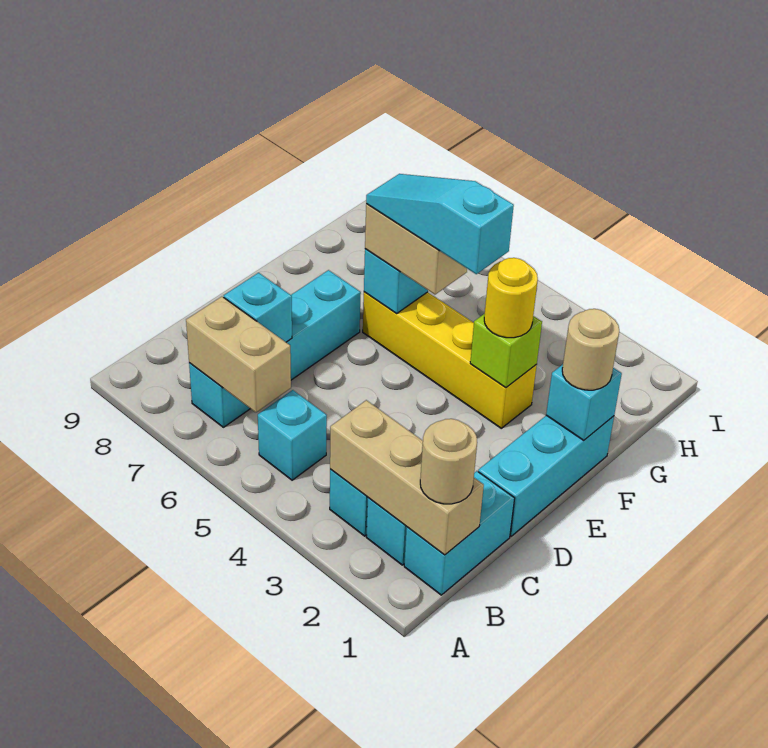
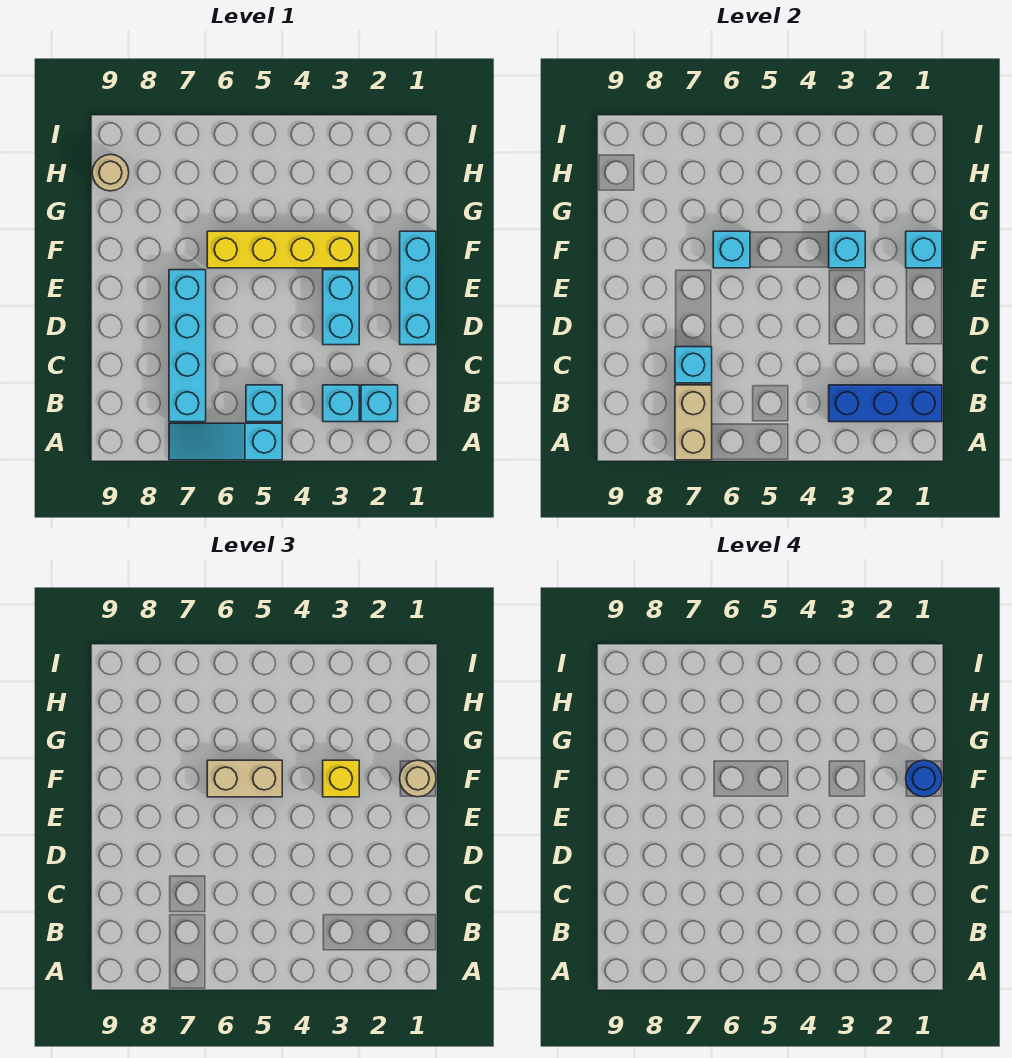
cyan 1x2 brick [404,471,515,595] -> cyan 1x2 brick moved to [323,270,359,345]
tan 1x3 brick [330,400,484,555] -> blue 1x3 brick [829,385,942,422]
tan 1x1 round brick [420,419,477,504] -> tan 1x1 round brick moved to [92,154,129,191]
tan 1x2 brick [186,297,291,412] -> tan 1x2 brick turned to [675,385,712,460]
none -> blue 1x1 round brick [906,760,942,797]
lime 1x1 brick [470,314,542,388] -> cyan 1x1 brick [829,231,865,268]
yellow 1x1 round brick [484,258,538,338] -> yellow 1x1 brick [323,760,359,797]
cyan 1x3 slope [366,174,514,274] -> cyan 1x3 slope moved to [169,423,282,460]

